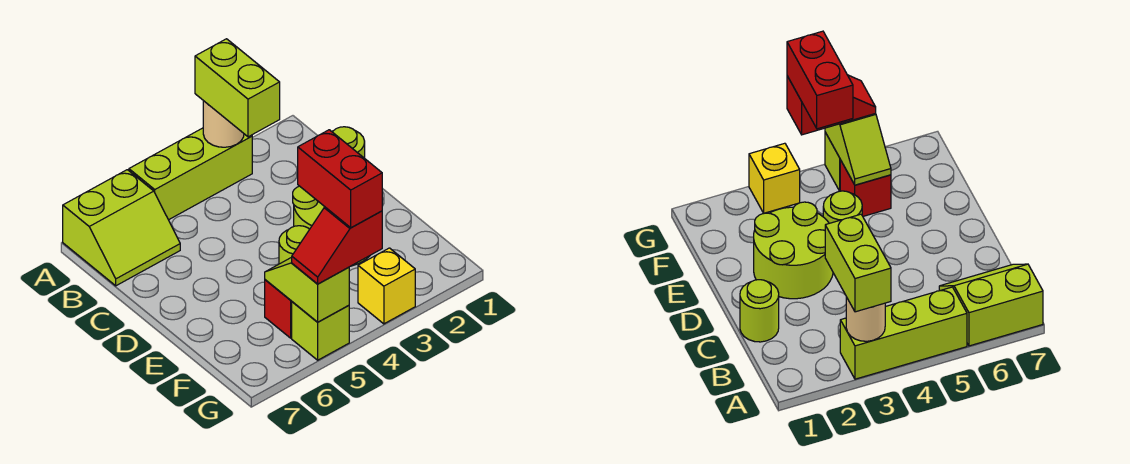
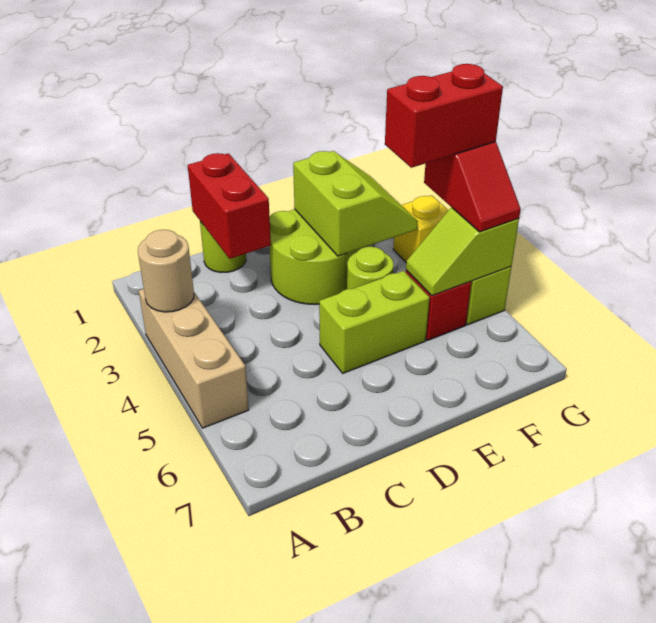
lime 1x3 brick [129,128,252,220] -> tan 1x3 brick [139,289,249,428]
lime 1x2 brick [195,39,280,137] -> lime 1x2 brick moved to [319,271,430,373]
lime 2x2 slope [63,170,180,286] -> lime 2x2 slope moved to [293,151,418,256]
none -> red 1x2 brick [188,153,271,259]

